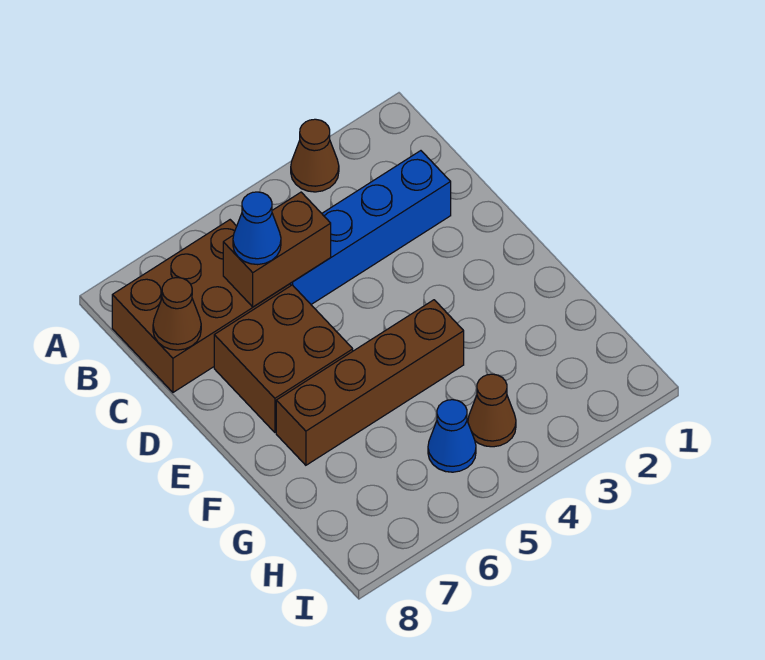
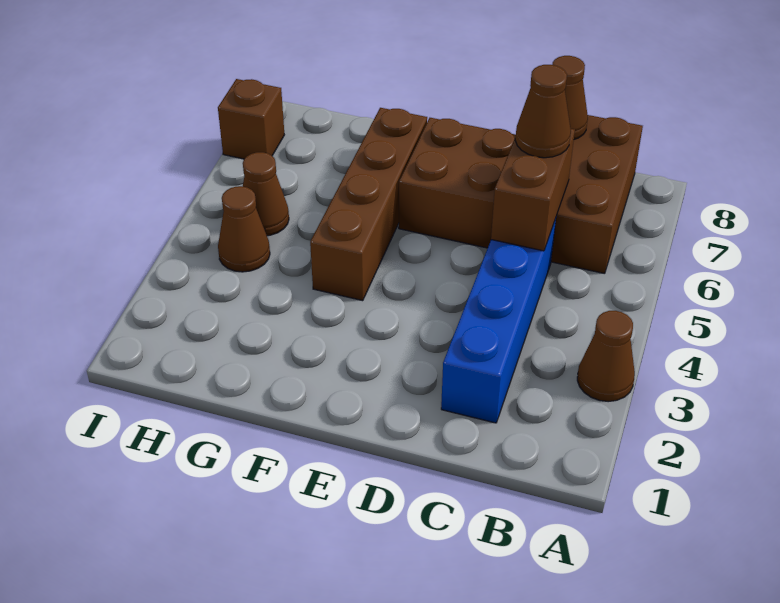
blue 1x1 cone [233,192,281,265] -> brown 1x1 cone [515,65,571,158]
blue 1x1 cone [428,400,476,472] -> brown 1x1 cone [243,152,289,236]
none -> brown 1x1 brick [218,79,284,159]

